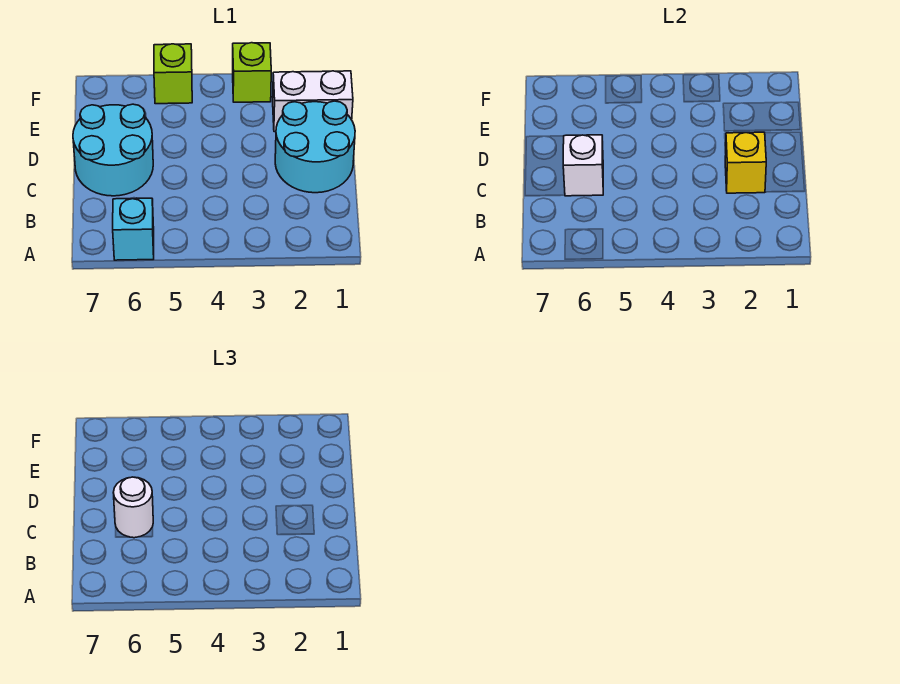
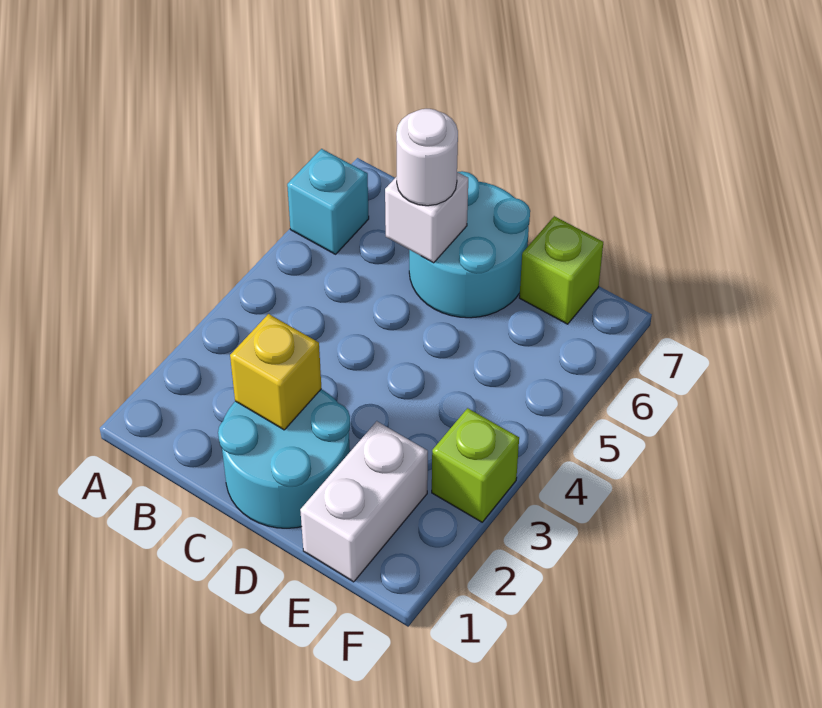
lime 1x1 brick [154,44,192,104] -> lime 1x1 brick moved to [519,216,603,324]

